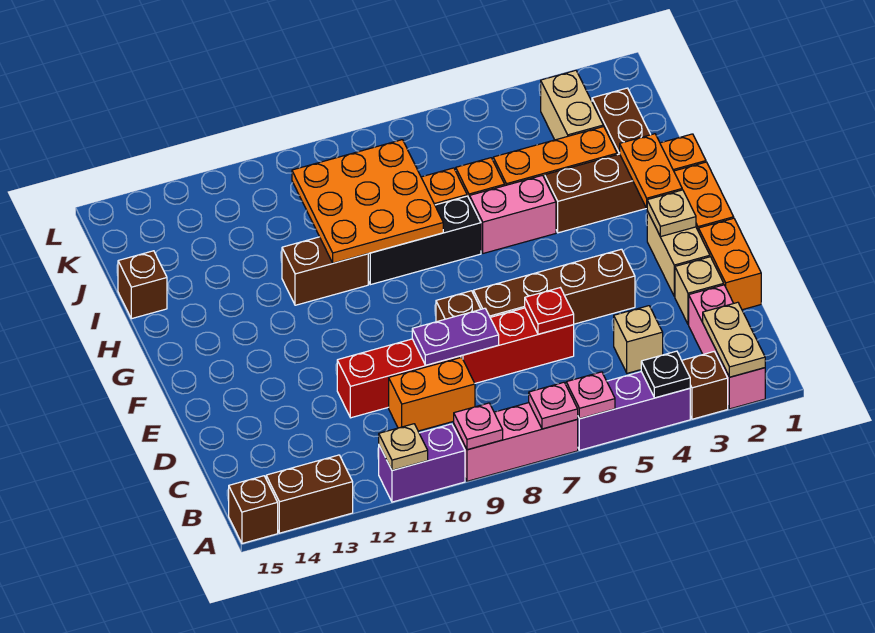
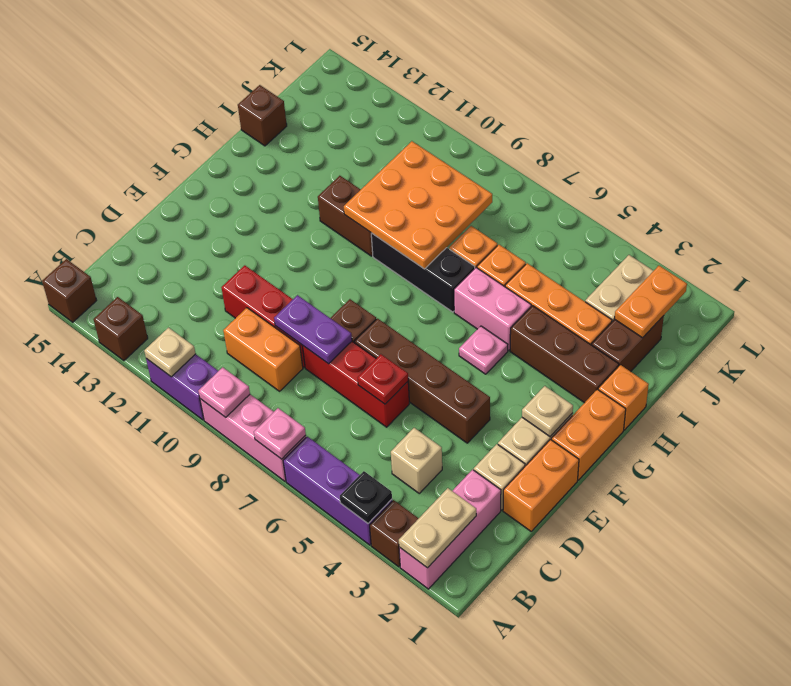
pink 1x1 plate [566,372,615,419] -> pink 1x1 plate moved to [459,326,508,374]
brown 1x2 brick [266,455,353,533] -> brown 1x1 brick [93,297,148,361]
orange 1x2 plate [620,134,682,208] -> orange 1x2 plate moved to [615,266,687,338]

